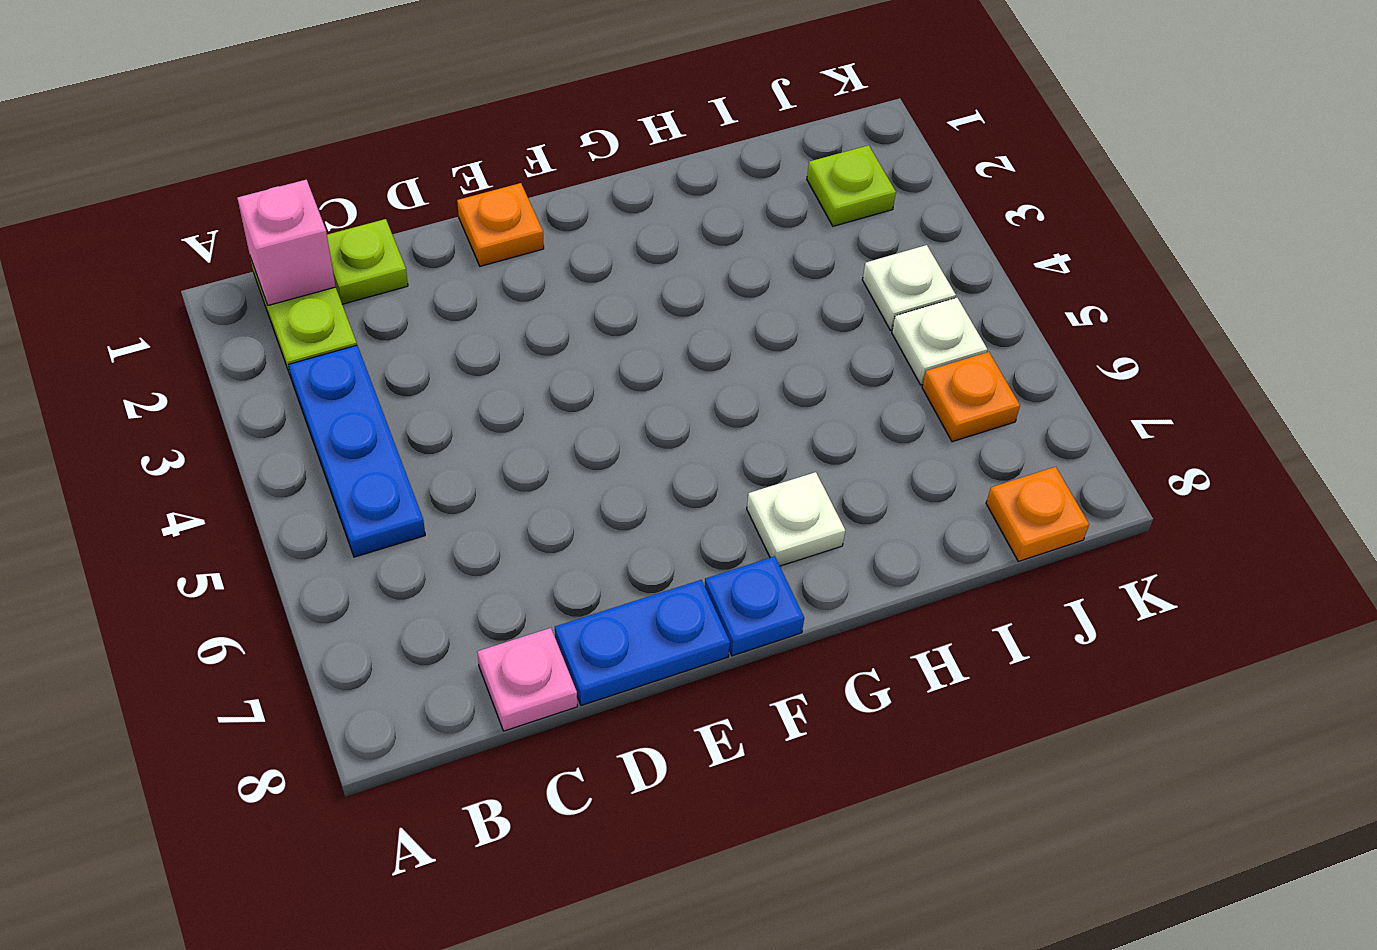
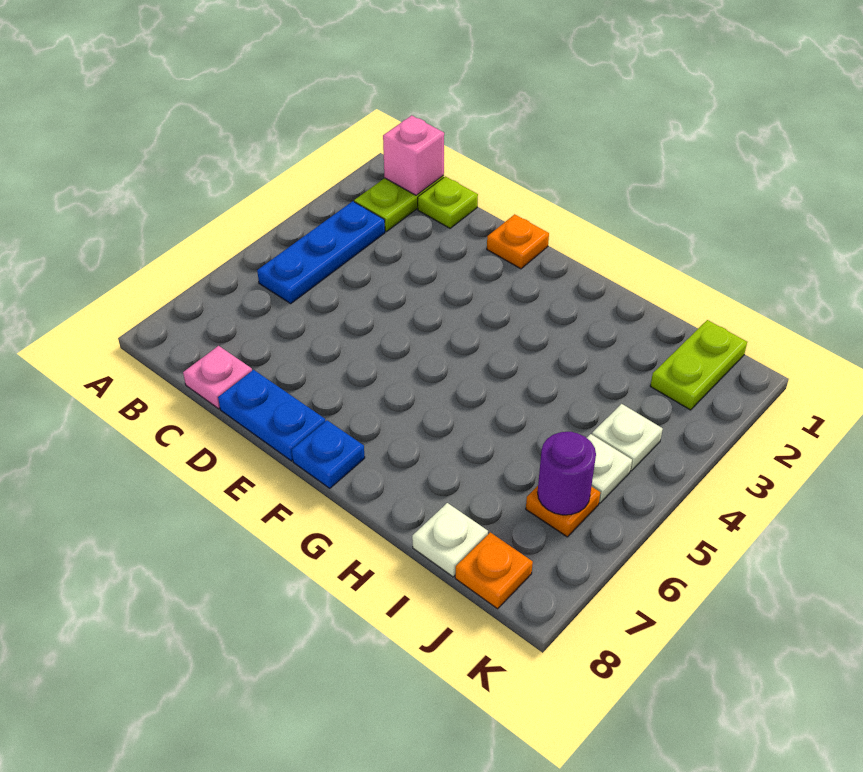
white 1x1 plate [747,472,845,566] -> white 1x1 plate moved to [412,503,488,577]
lime 1x1 plate [807,145,896,226] -> lime 1x2 plate [650,320,747,410]
none -> purple 1x1 round brick [538,432,596,515]

